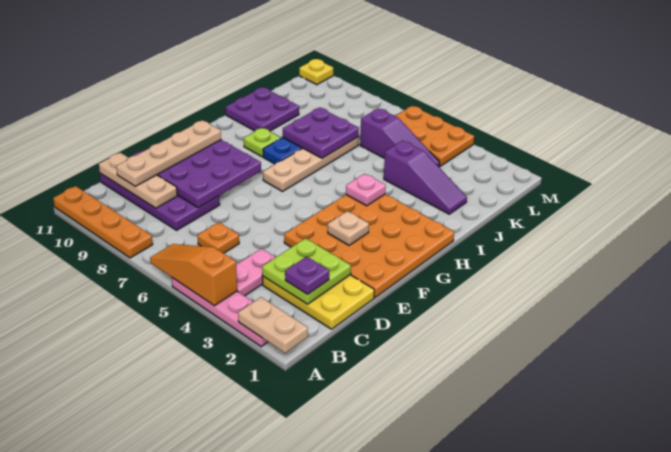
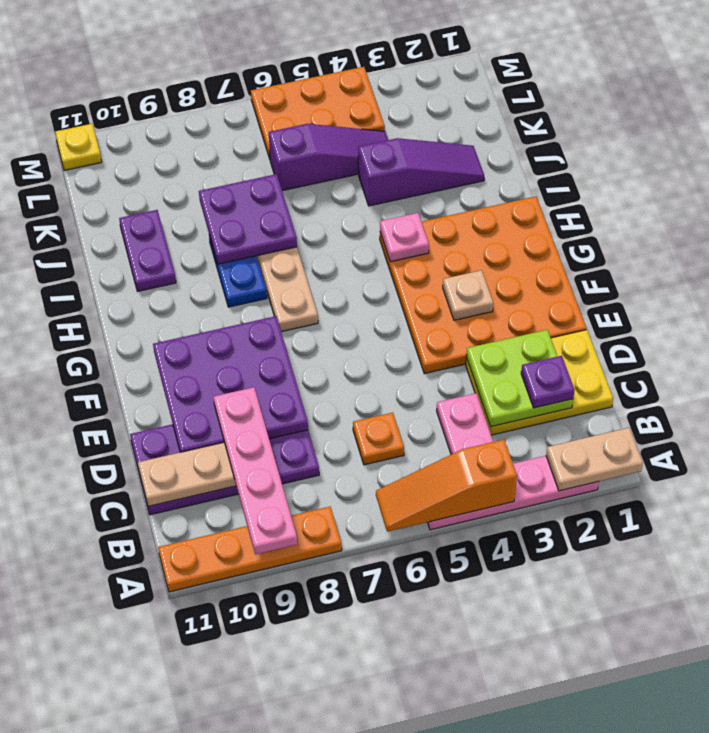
none -> pink 1x4 plate [214,387,297,555]
tan 1x4 plate [116,120,221,187] -> none
lime 1x1 plate [244,128,281,157] -> none
purple 2x2 plate [226,87,299,131] -> purple 1x2 plate [119,210,176,292]

